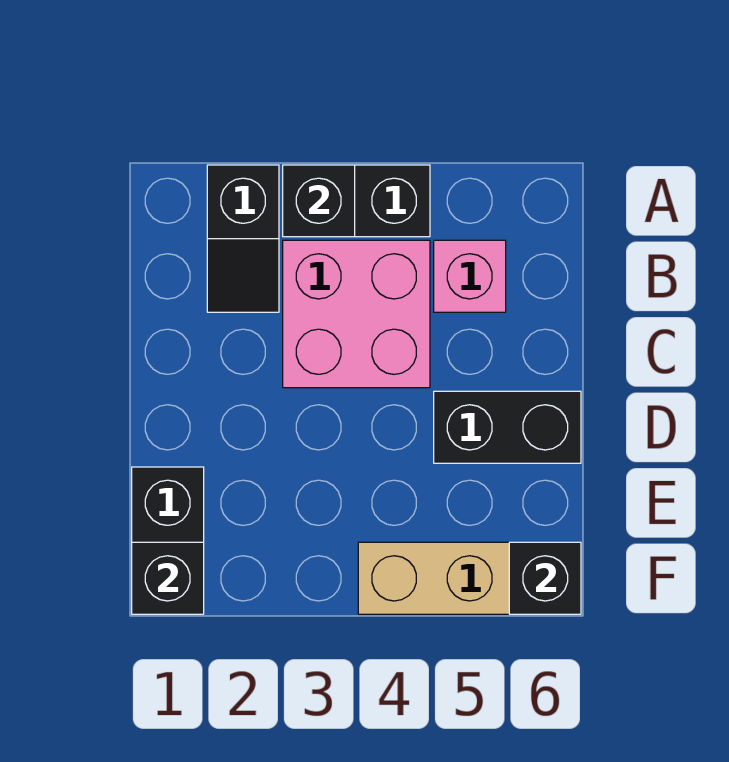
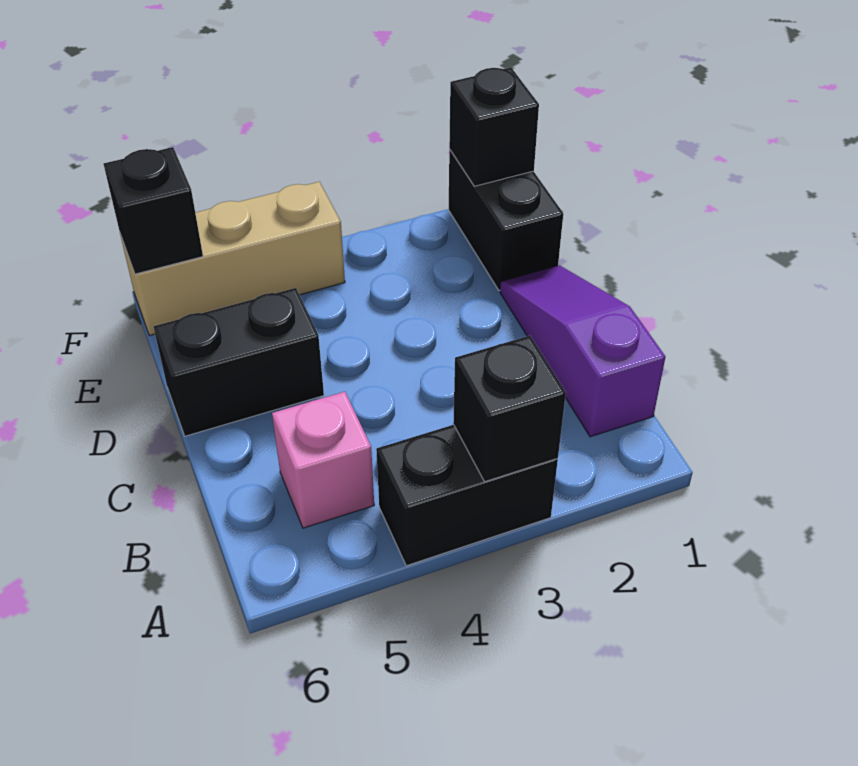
black 1x2 slope [207,165,279,312] -> none
none -> purple 1x3 slope [500,265,665,437]
pink 2x2 brick [283,240,430,388] -> none

